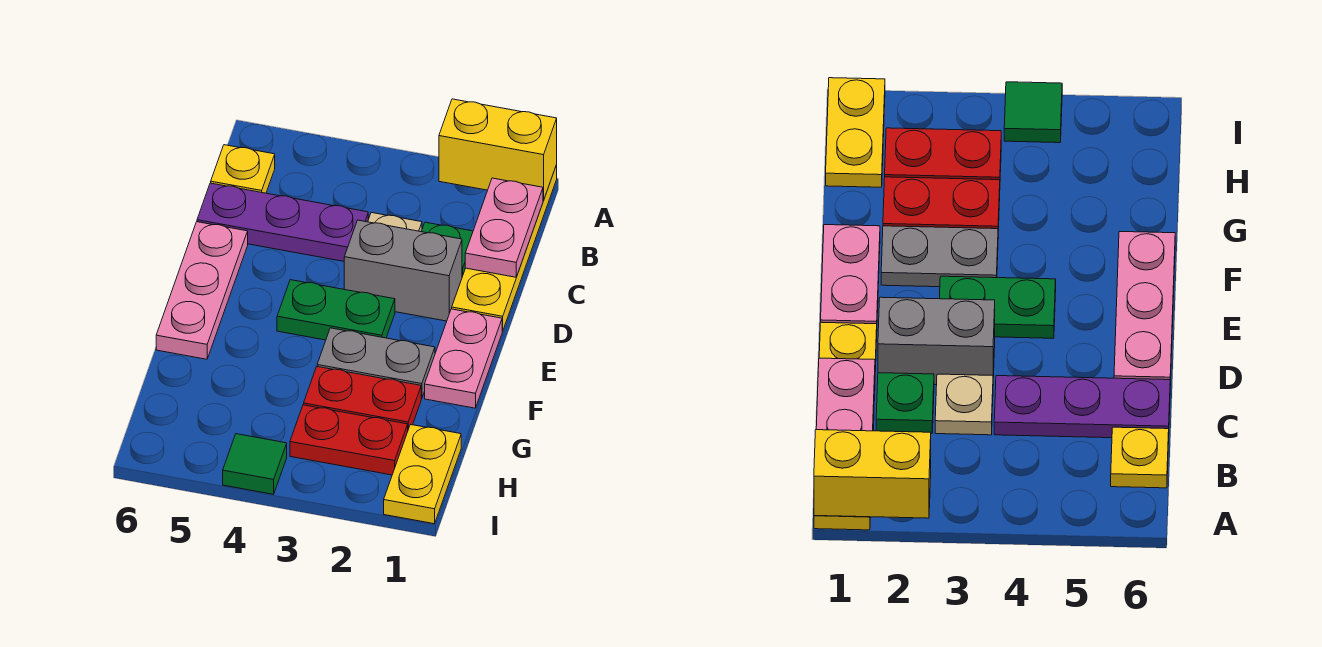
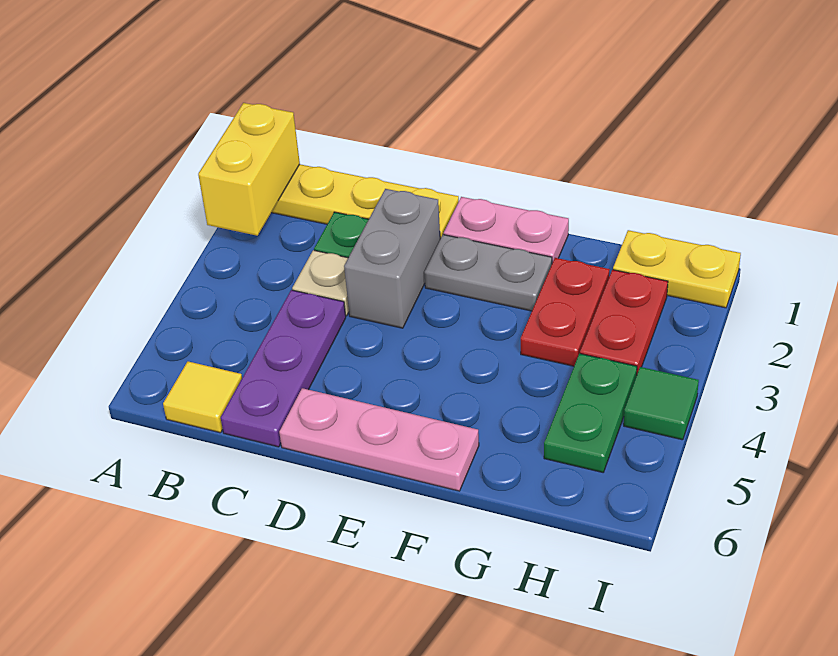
pink 1x2 plate [465,178,543,277] -> none
yellow 1x1 plate [211,145,275,193] -> yellow 1x1 tile [163,361,242,433]
green 1x2 plate [277,280,395,340] -> green 1x2 plate moved to [544,354,637,472]
grey 1x2 plate [317,328,435,399] -> grey 1x2 plate turned to [424,235,552,311]

